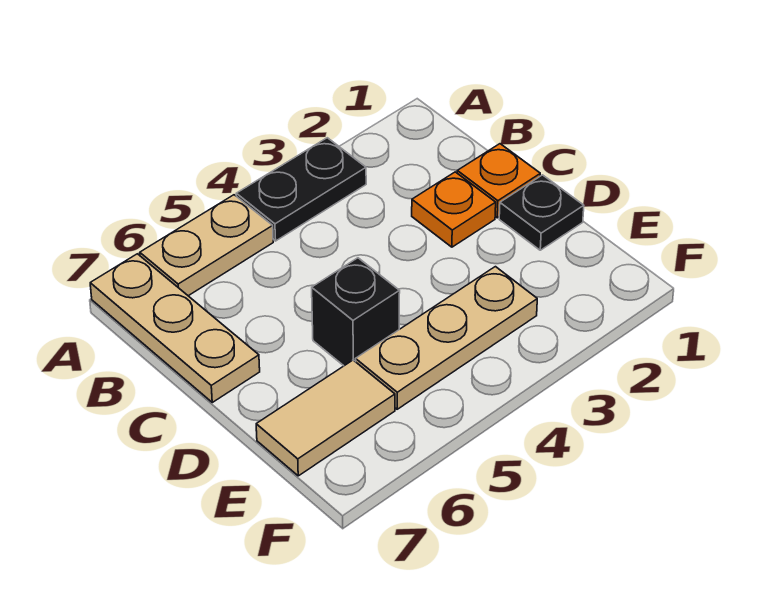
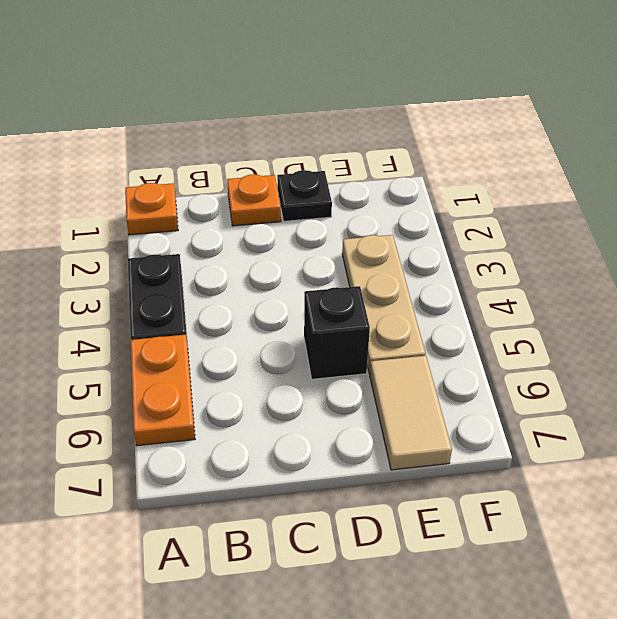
tan 1x2 plate [140,195,273,296] -> orange 1x2 plate [131,335,195,446]
tan 1x3 plate [90,254,260,402] -> none
orange 1x1 plate [412,172,496,247] -> orange 1x1 plate moved to [125,183,178,235]

